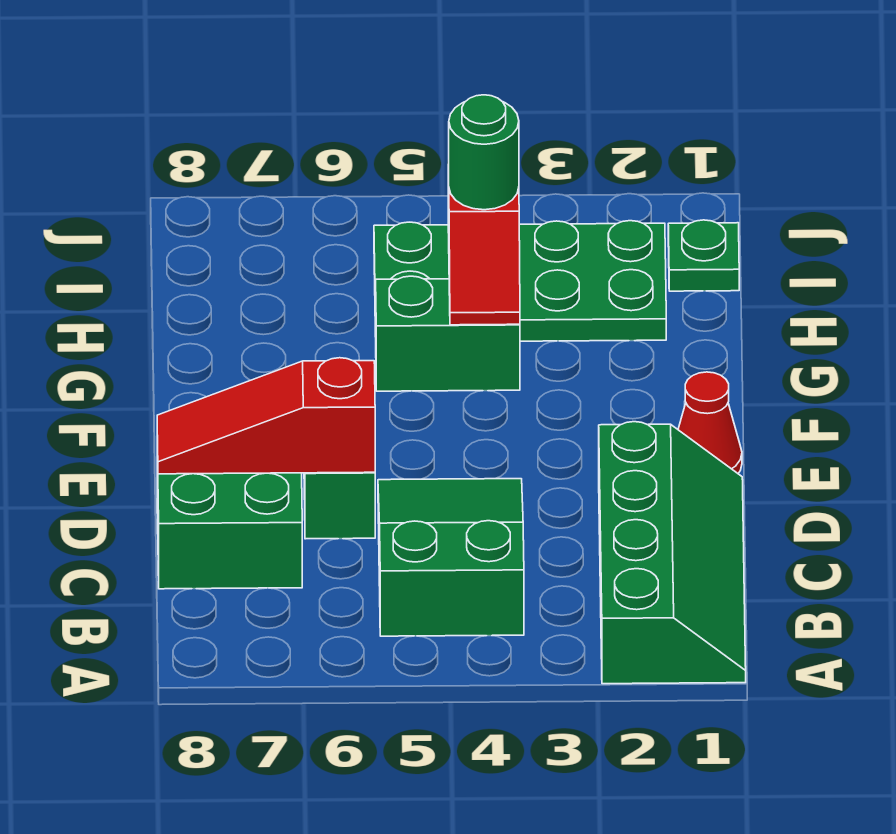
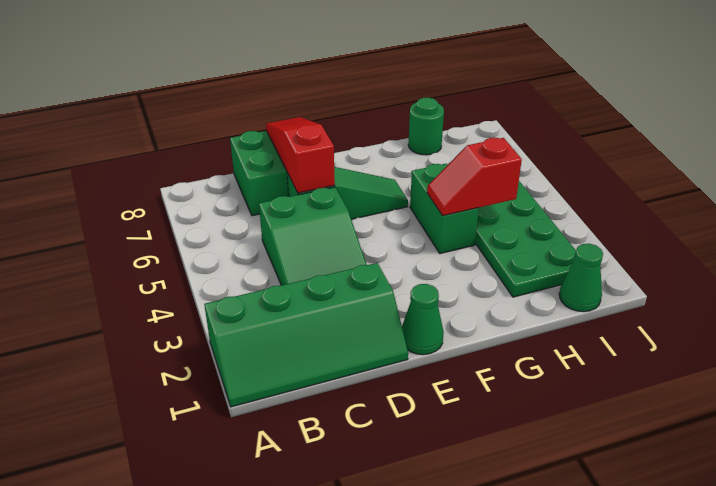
green 2x3 slope [378,479,524,636] -> green 2x3 slope turned to [259,187,367,285]
red 1x1 cone [678,372,742,473] -> green 1x1 cone [402,284,444,355]
green 1x1 round brick [448,95,519,210] -> green 1x1 round brick moved to [408,98,444,155]
green 1x1 plate [668,220,739,291] -> green 1x1 cone [559,244,603,312]

